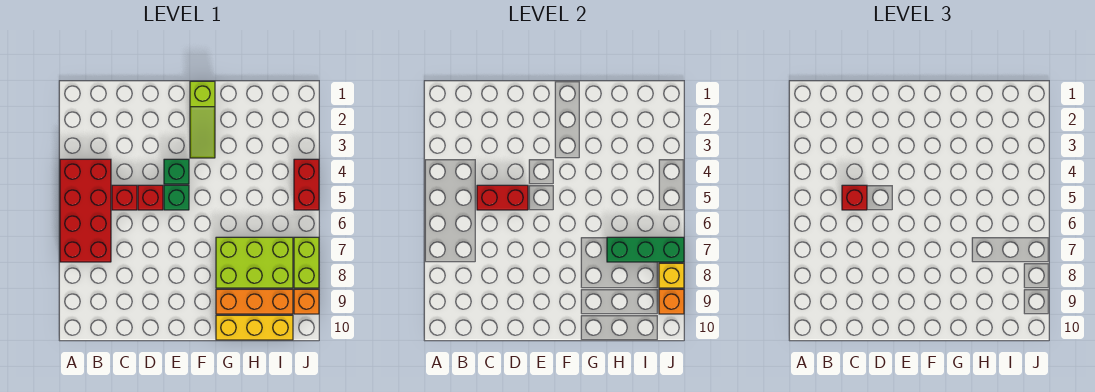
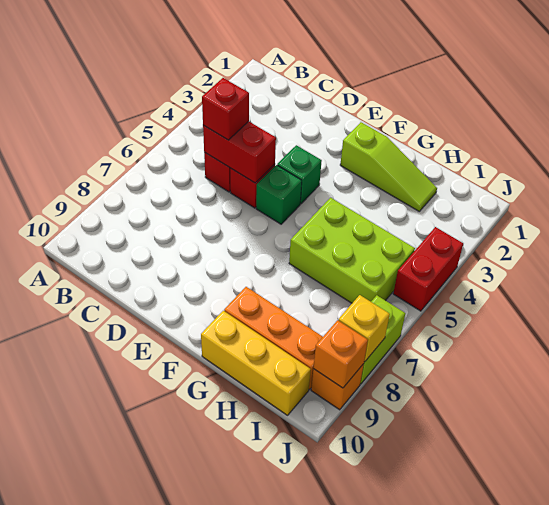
red 2x4 brick [60,159,111,262] -> none
lime 1x3 slope [190,81,215,158] -> lime 1x3 slope turned to [340,122,437,211]
lime 2x3 brick [216,237,293,288] -> lime 2x3 brick moved to [289,198,415,303]
green 1x3 brick [607,237,684,262] -> none

